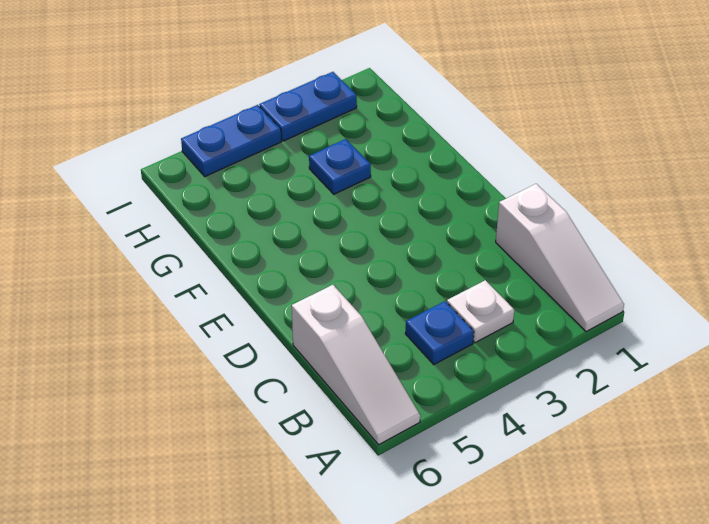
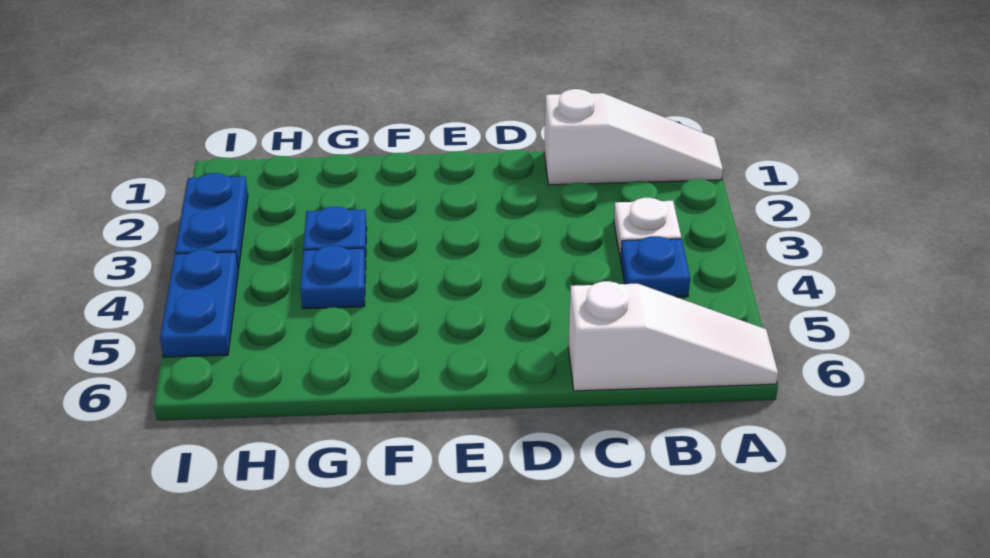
none -> blue 1x1 plate [300,246,366,309]

